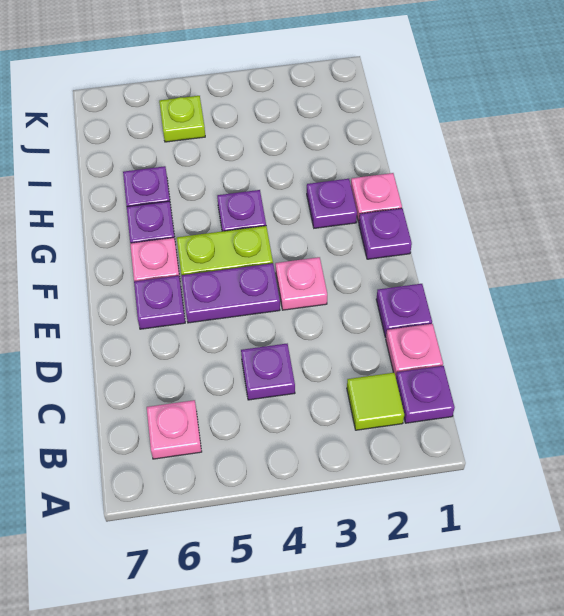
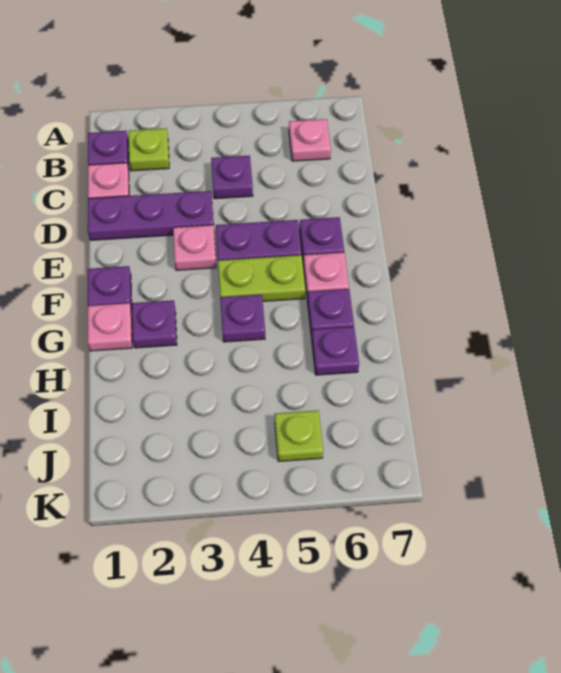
lime 1x1 tile [347,373,404,430] -> lime 1x1 plate [129,128,169,171]
purple 1x1 plate [376,284,432,337] -> purple 1x3 plate [88,191,214,240]

